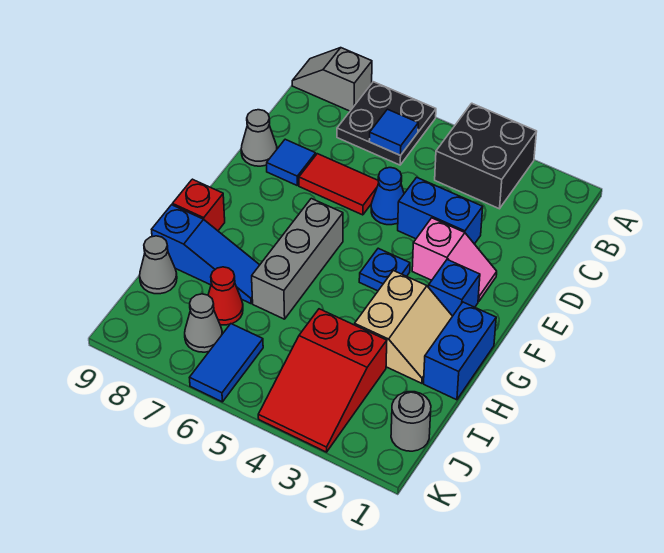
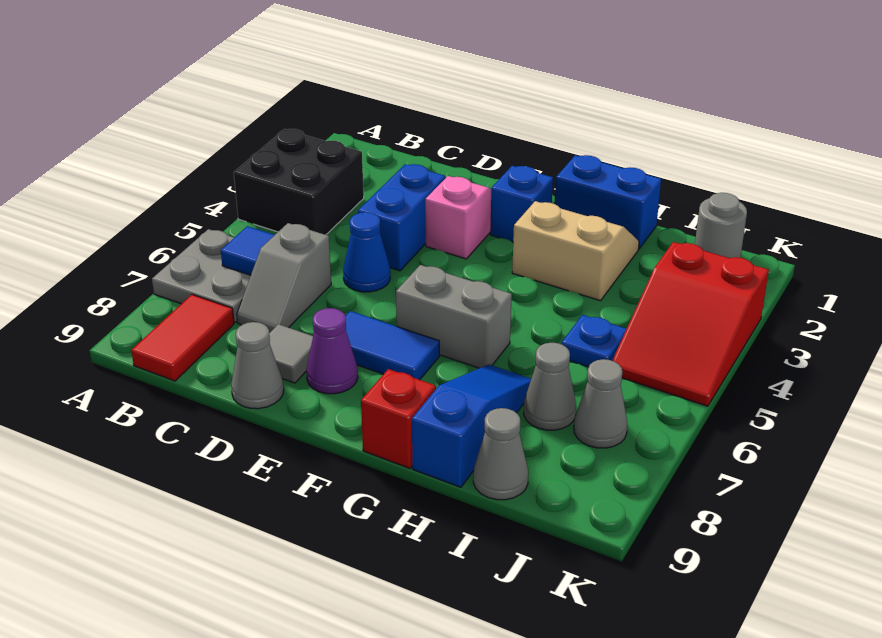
black 2x2 plate [337,82,436,165] -> grey 2x2 plate [152,229,251,322]
grey 1x2 slope [292,48,372,111] -> grey 1x2 slope moved to [237,223,331,333]
red 1x2 tile [299,154,379,215] -> red 1x2 tile moved to [131,294,234,381]
blue 1x1 tile [267,139,316,185] -> grey 1x1 tile [269,324,313,383]
none -> purple 1x1 cone [306,308,358,394]
blue 1x1 plate [359,248,410,291] -> blue 1x1 plate moved to [562,315,626,367]
grey 1x3 brick [252,199,343,319] -> grey 1x2 brick [396,265,512,368]
red 2x3 slope [258,309,387,452] -> red 2x3 slope turned to [612,242,769,406]
red 1x1 cone [208,267,243,325] -> grey 1x1 cone [524,343,576,430]
blue 1x2 tile [189,324,263,402] -> blue 1x2 tile moved to [346,311,439,380]

